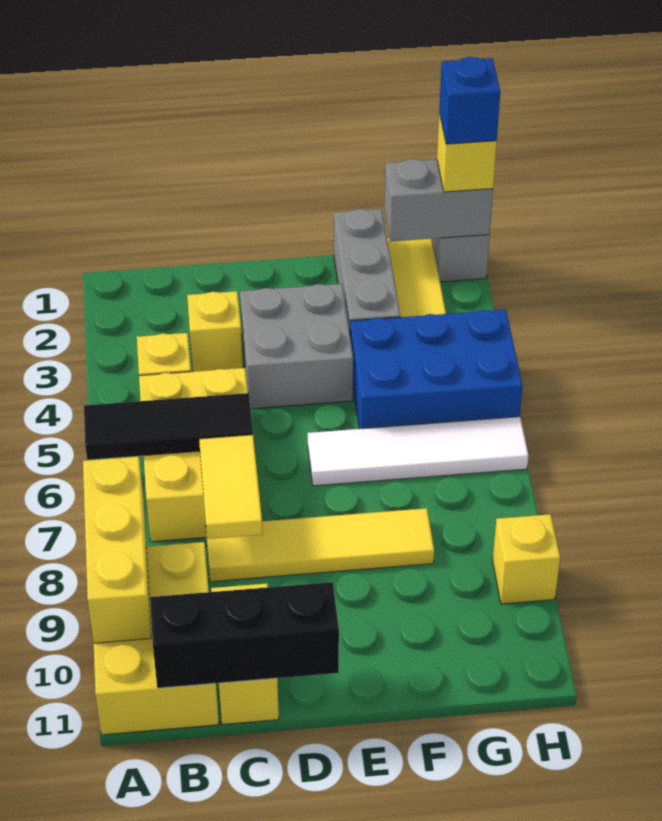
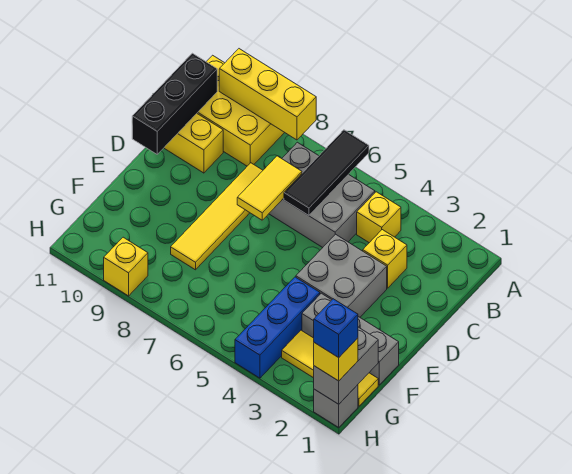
yellow 2x3 brick [139,368,248,542] -> grey 2x3 brick [269,142,375,248]
yellow 1x2 tile [199,435,263,539] -> yellow 1x2 tile turned to [237,156,302,220]
white 1x4 tile [308,417,528,486] -> none
blue 2x3 brick [350,310,523,429] -> blue 1x3 brick [235,277,320,378]

